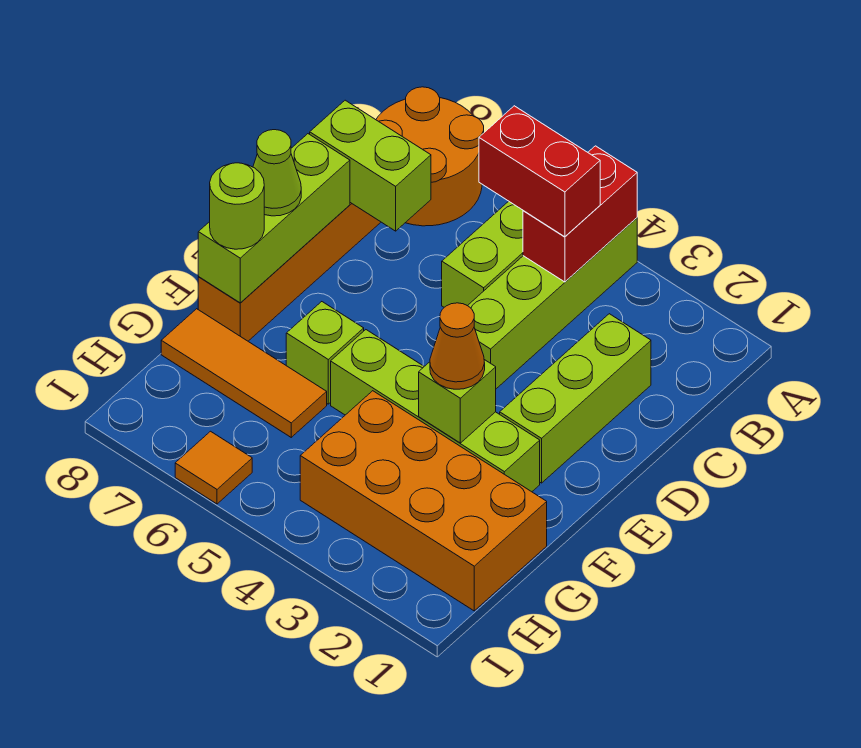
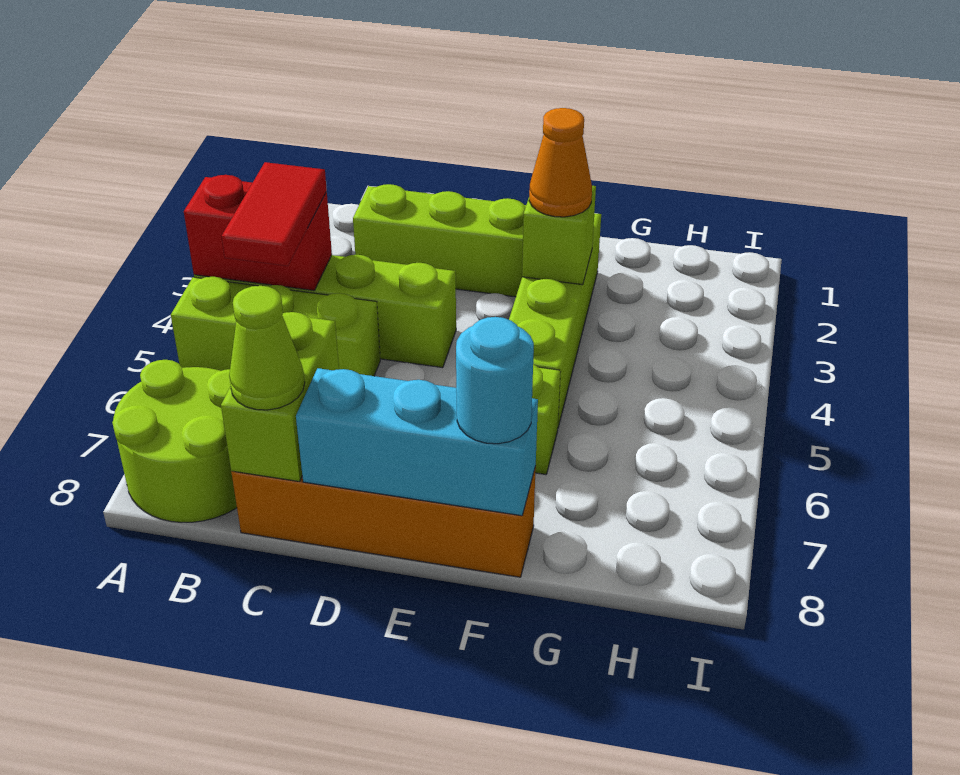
orange 2x2 round brick [376,87,484,226] -> lime 2x2 round brick [112,360,237,522]
red 1x2 brick [479,106,600,237] -> red 1x2 tile [222,162,327,266]
lime 1x3 brick [198,134,350,303] -> cyan 1x3 brick [296,368,538,516]
lime 1x1 cone [253,130,301,216] -> lime 1x1 cone moved to [229,286,305,410]
lime 1x1 round brick [210,163,264,249] -> cyan 1x1 round brick [456,317,534,444]
orange 2x4 brick [300,391,547,611] -> none
orange 1x3 tile [161,309,327,437] -> none
orange 1x1 tile [175,431,252,504] -> none

